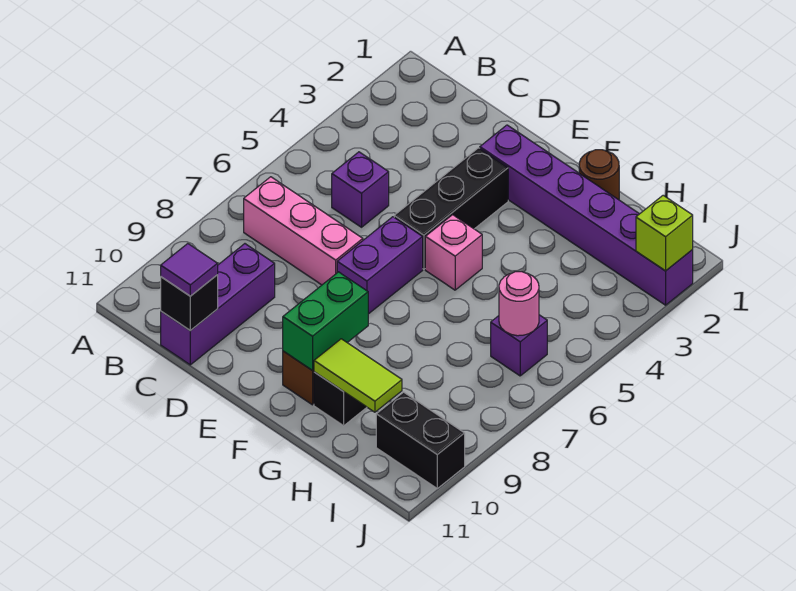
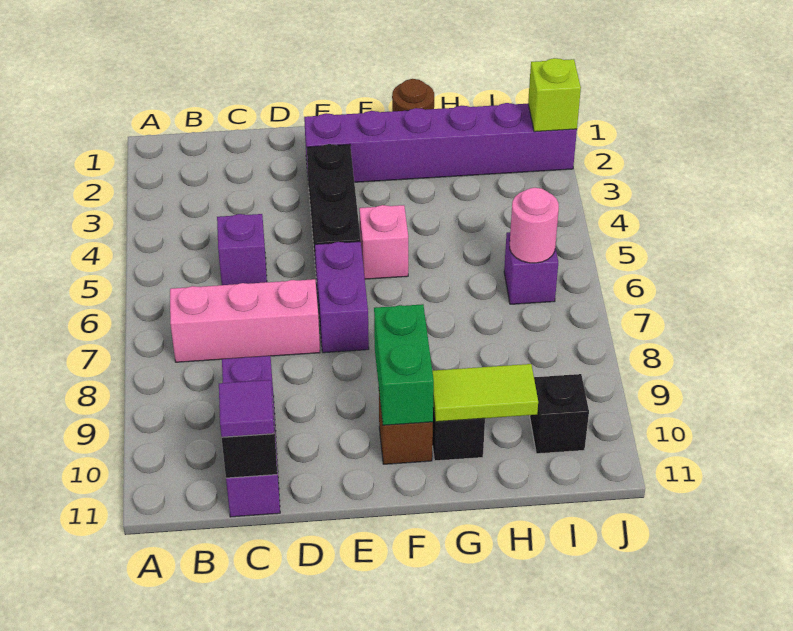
black 1x2 brick [376,392,465,488] -> black 1x1 brick [530,374,589,454]

